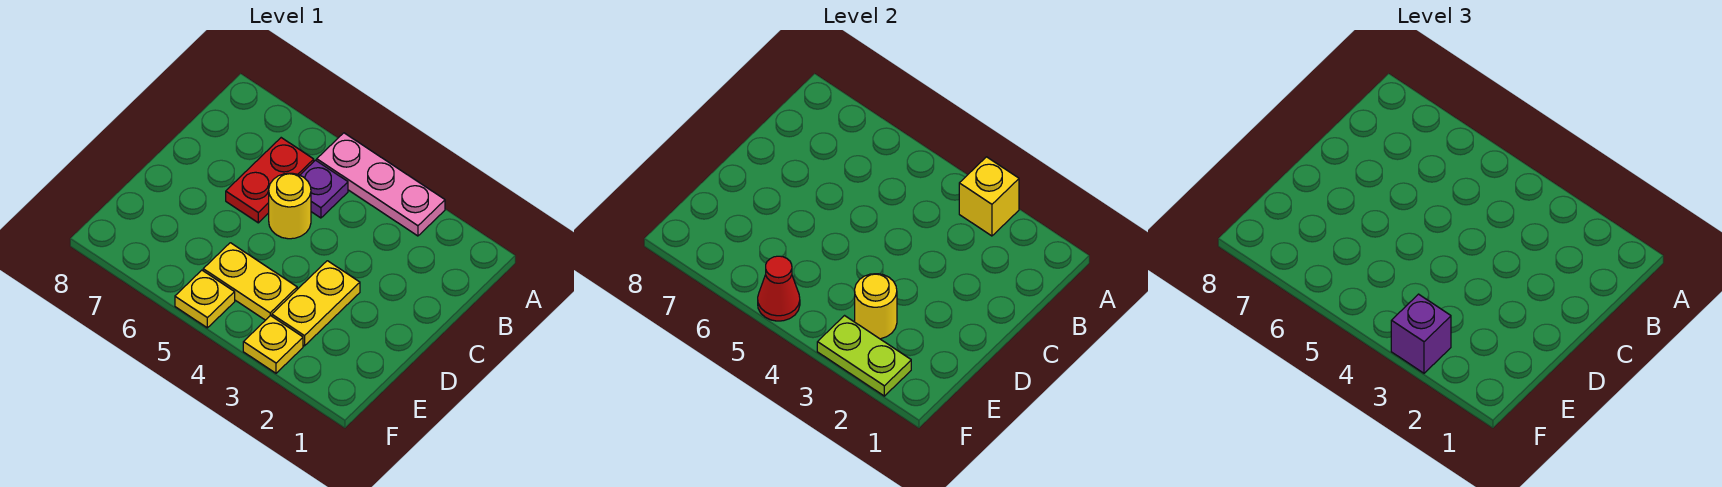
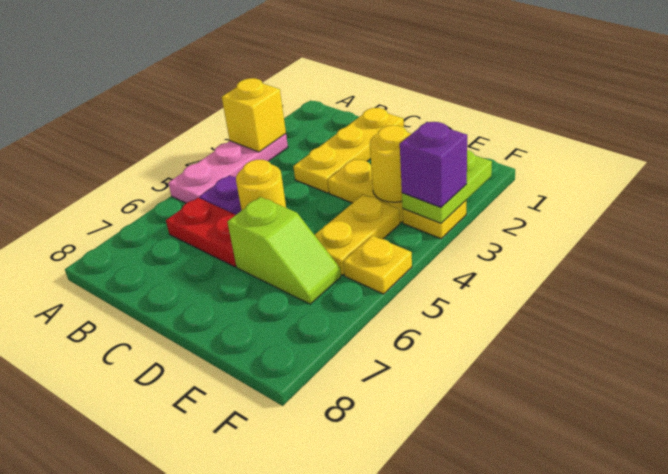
none -> yellow 1x3 plate [293,108,404,193]
none -> lime 1x2 slope [228,197,341,304]
red 1x1 cone [758,256,800,321] -> none

